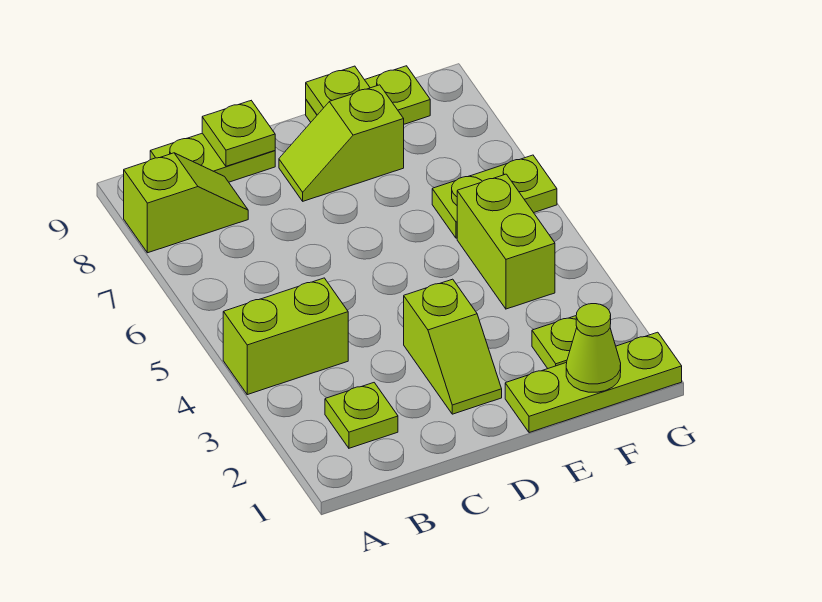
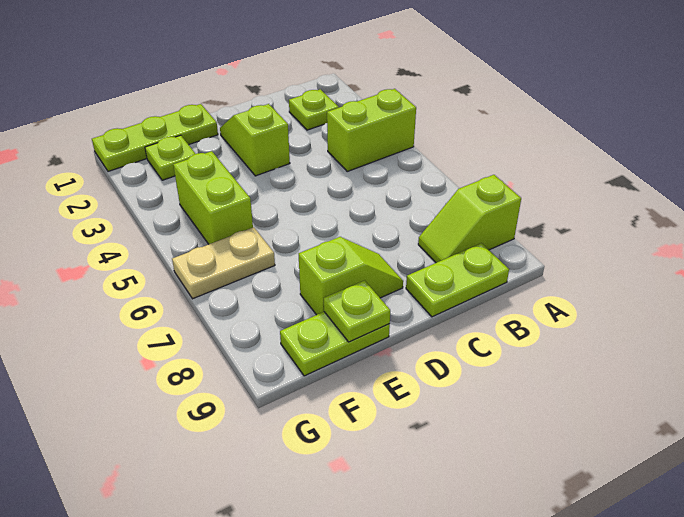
lime 1x1 plate [202,101,275,166] -> none
lime 1x1 cone [566,304,621,392] -> none
lime 1x2 plate [432,155,557,238] -> tan 1x2 plate [172,227,275,299]

